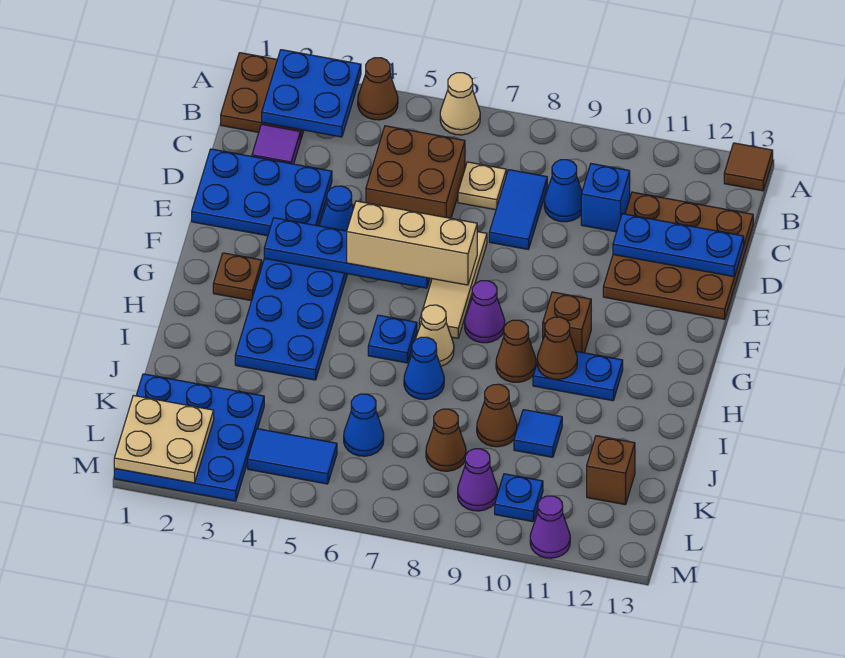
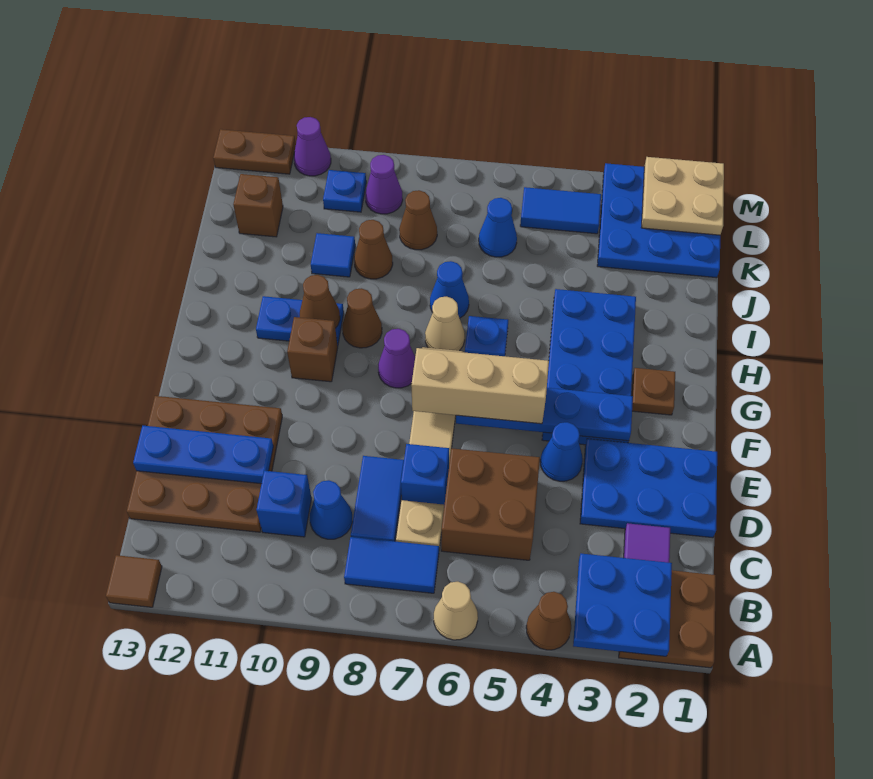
none -> blue 1x2 tile [344,537,439,593]
none -> blue 1x1 brick [401,444,449,505]
none -> brown 1x2 plate [213,129,296,174]

